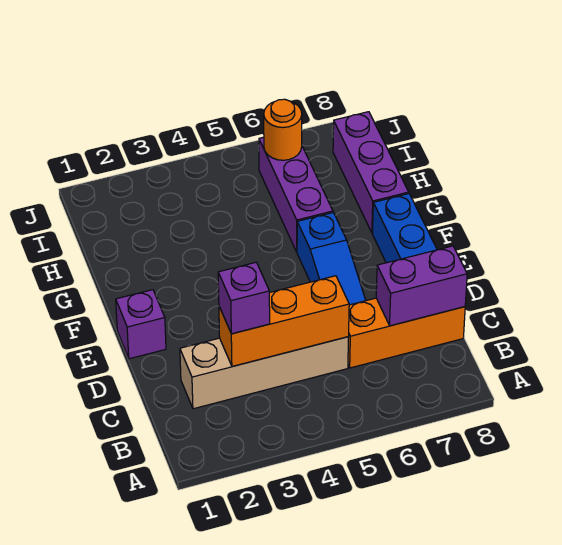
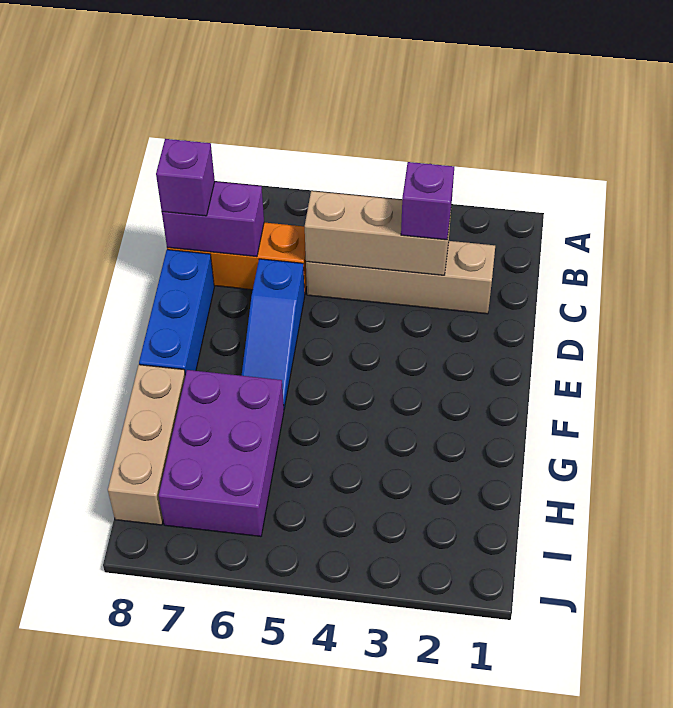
orange 1x3 brick [219,276,349,366] -> tan 1x3 brick [305,191,451,275]
blue 1x3 slope [297,213,366,305] -> blue 1x3 slope turned to [242,259,305,408]
purple 1x1 brick [116,290,166,359] -> purple 1x1 brick moved to [156,139,215,216]
purple 1x3 brick [259,137,333,252] -> purple 2x3 brick [159,370,284,537]
purple 1x3 brick [333,112,409,233] -> tan 1x3 brick [108,365,185,525]
orange 1x1 round brick [264,99,302,160] -> none

